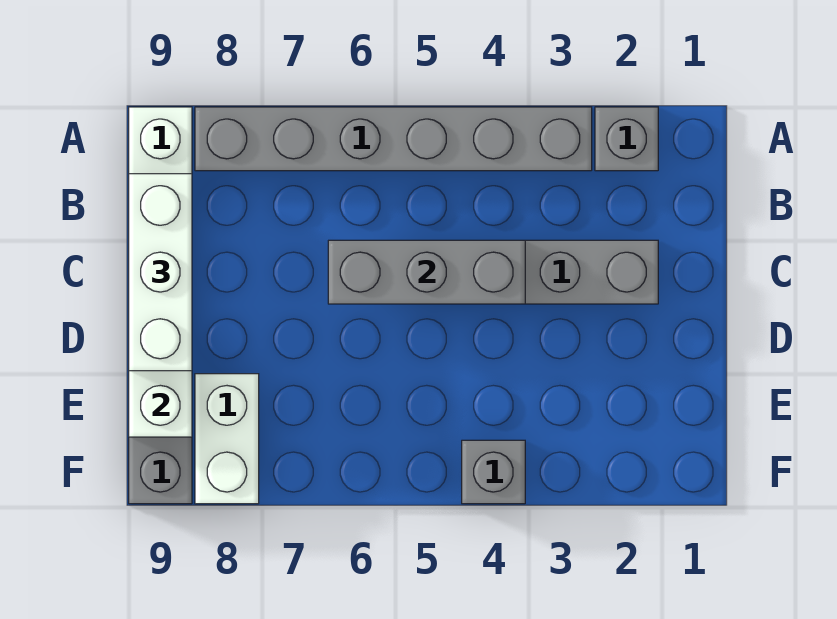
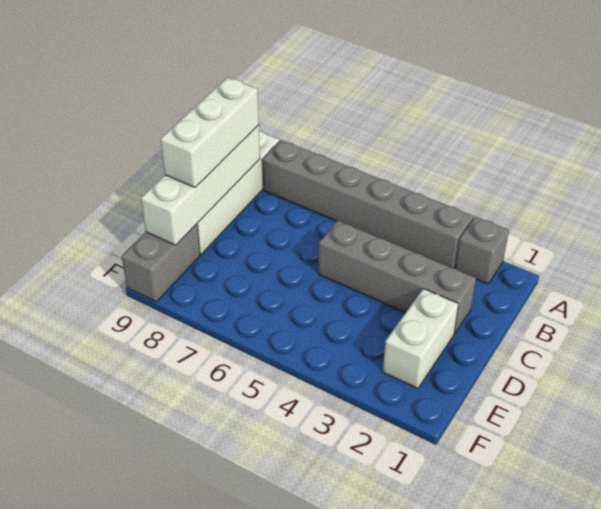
grey 1x3 brick [328,240,525,304] -> none
white 1x2 brick [195,374,259,504] -> white 1x2 brick moved to [383,289,458,389]
grey 1x1 brick [462,440,525,504] -> none

